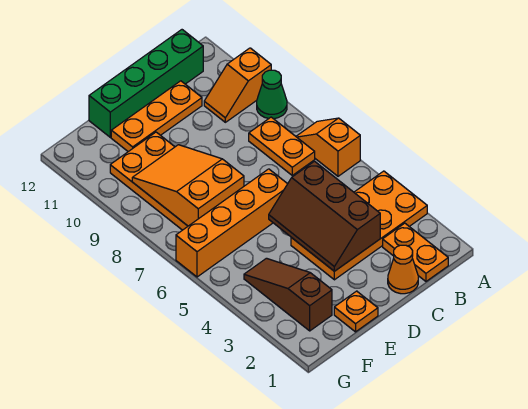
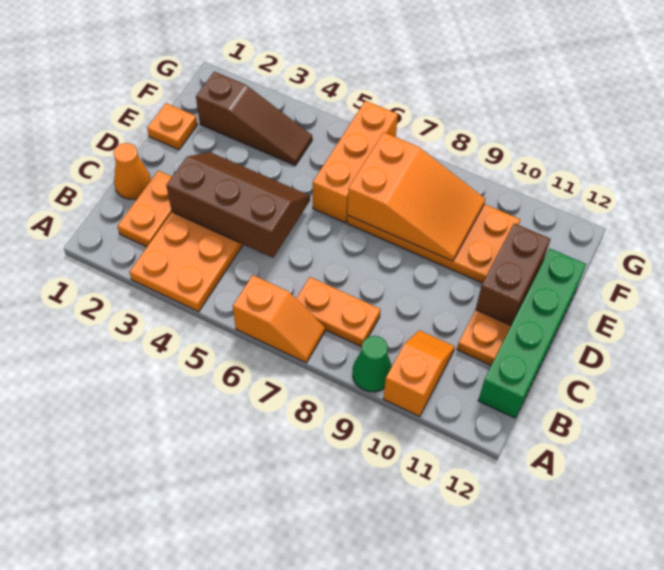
orange 1x2 plate [383,223,448,281] -> orange 1x2 plate turned to [117,171,172,247]
orange 1x4 brick [176,169,287,277] -> orange 1x3 brick [313,101,398,223]
none -> brown 1x2 brick [476,223,550,325]

